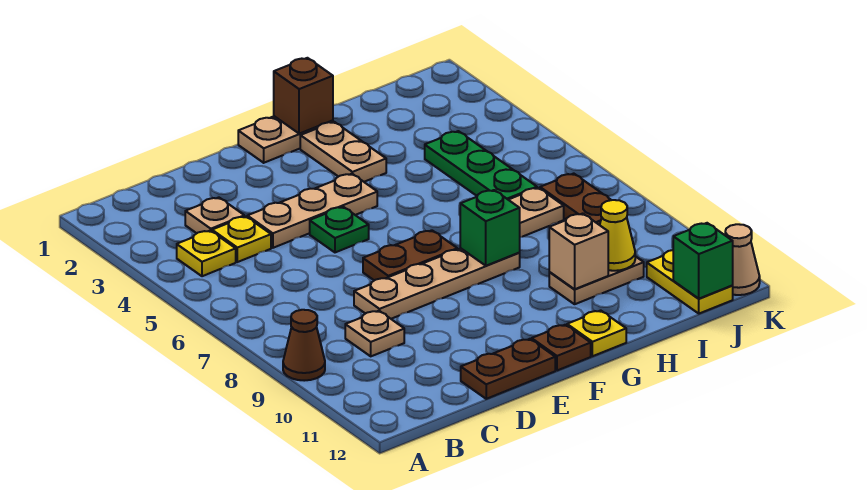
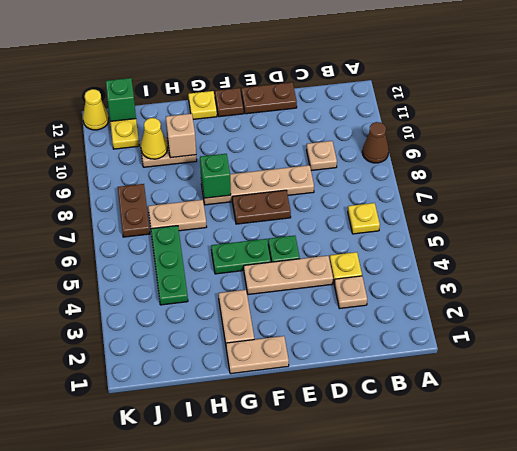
yellow 1x1 plate [177,230,236,276] -> yellow 1x1 plate moved to [348,203,380,234]
none -> green 1x2 plate [211,239,271,274]
brown 1x1 brick [274,58,333,134] -> none
tan 1x1 cone [725,224,760,295] -> yellow 1x1 cone [83,89,109,130]

